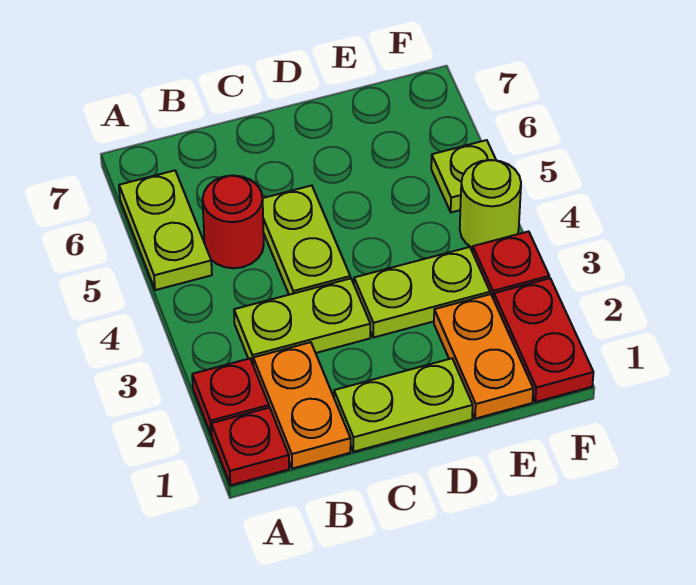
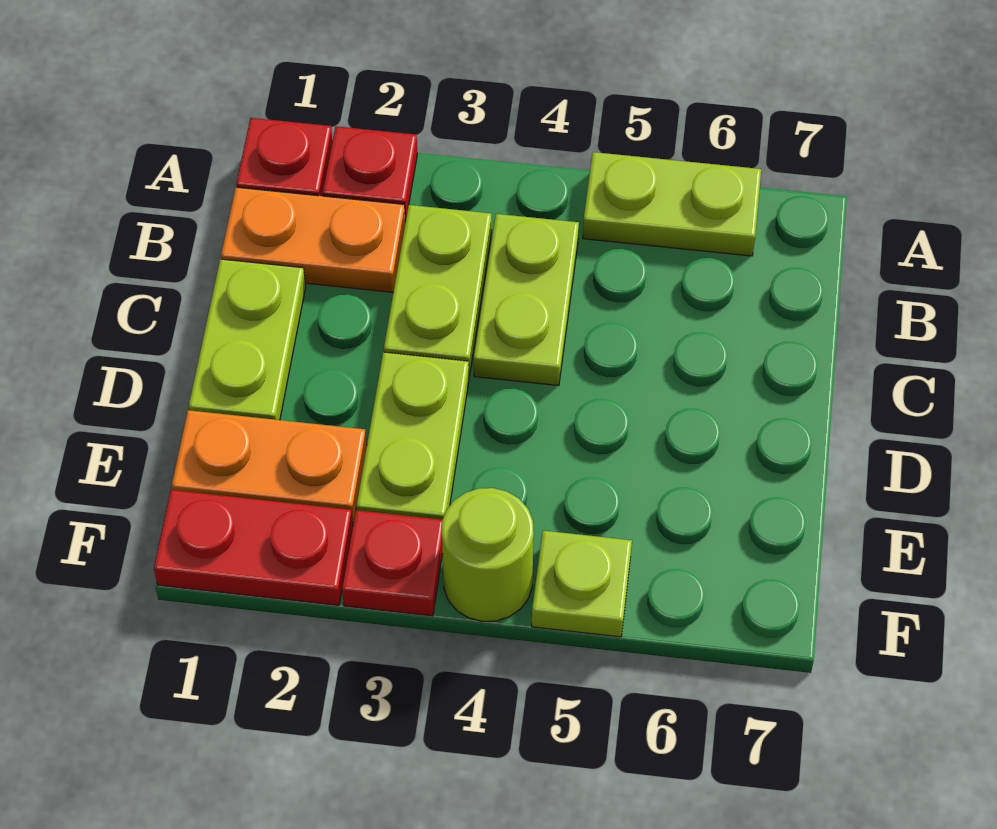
red 1x1 round brick [203,176,264,268] -> none
lime 1x2 plate [263,186,350,295] -> lime 1x2 plate turned to [474,214,579,386]

